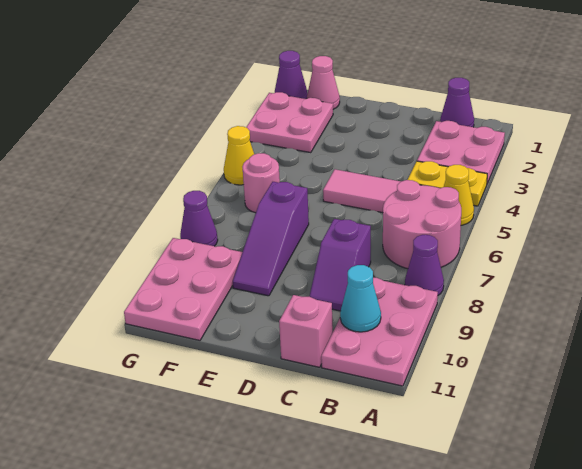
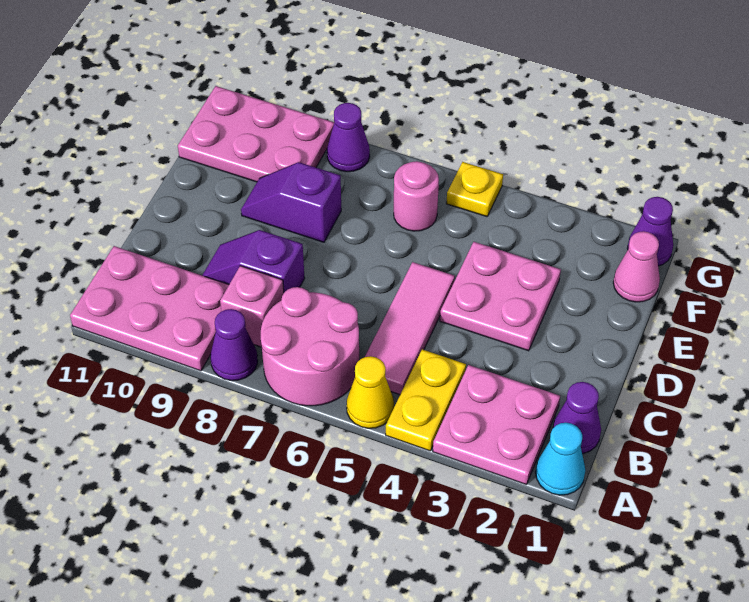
cyan 1x1 cone [340,265,381,332] -> cyan 1x1 cone moved to [536,423,585,495]
pink 1x1 brick [279,295,333,367] -> pink 1x1 brick moved to [220,266,284,347]
purple 1x3 slope [233,182,309,296] -> purple 1x2 slope [241,162,341,242]
pink 2x2 plate [246,92,333,153] -> pink 2x2 plate moved to [440,242,561,351]
yellow 1x1 cone [224,126,254,185] -> yellow 1x1 plate [446,162,503,217]

